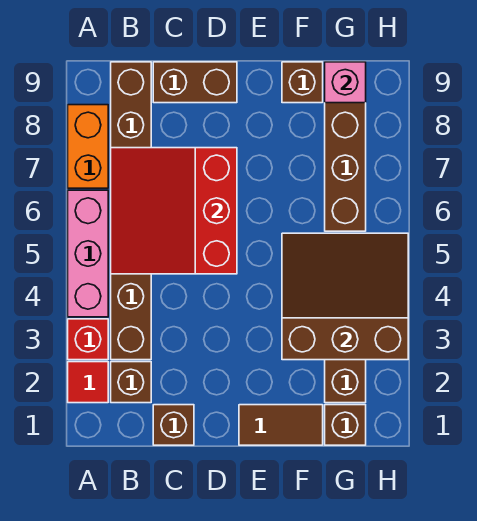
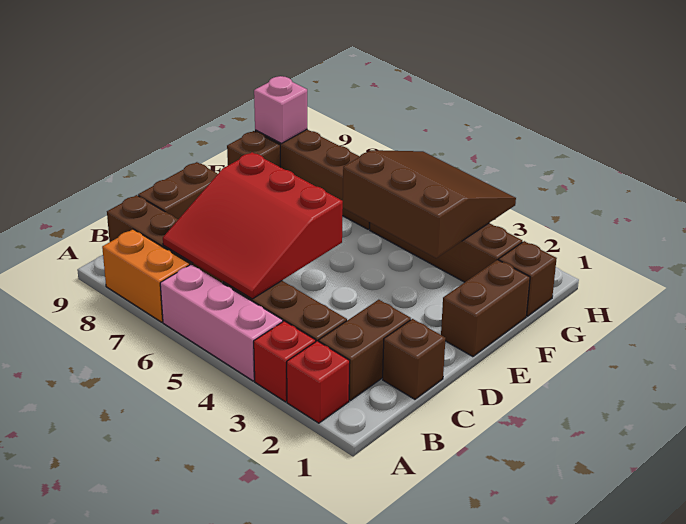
red 1x1 tile [68,362,108,403] -> red 1x1 brick [287,341,350,423]
brown 1x1 brick [111,362,151,403] -> brown 1x2 brick [319,300,411,401]
brown 1x2 tile [239,405,323,445] -> brown 1x2 brick [441,260,530,357]
brown 3x3 slope [282,233,408,360] -> brown 3x3 slope turned to [343,150,516,258]

